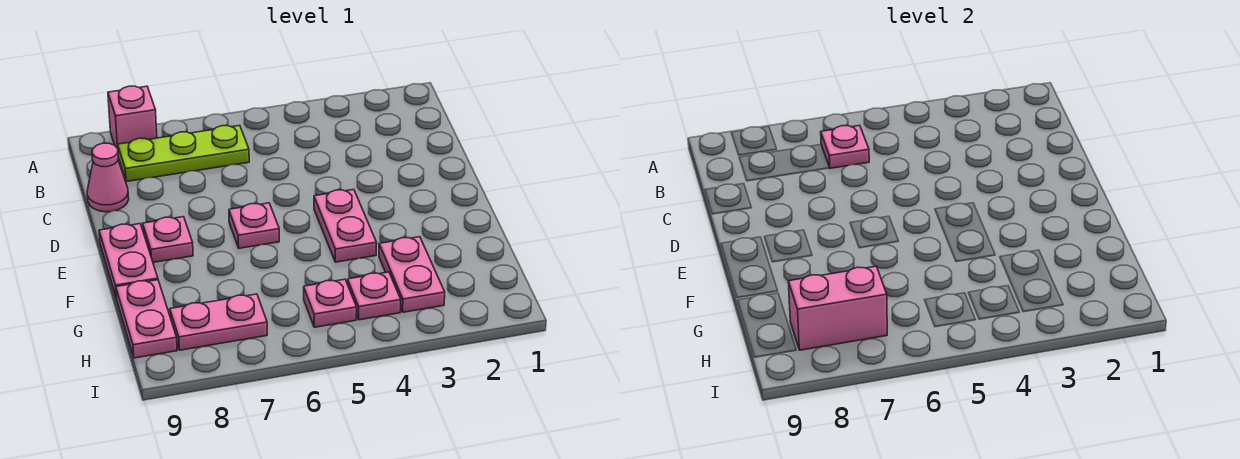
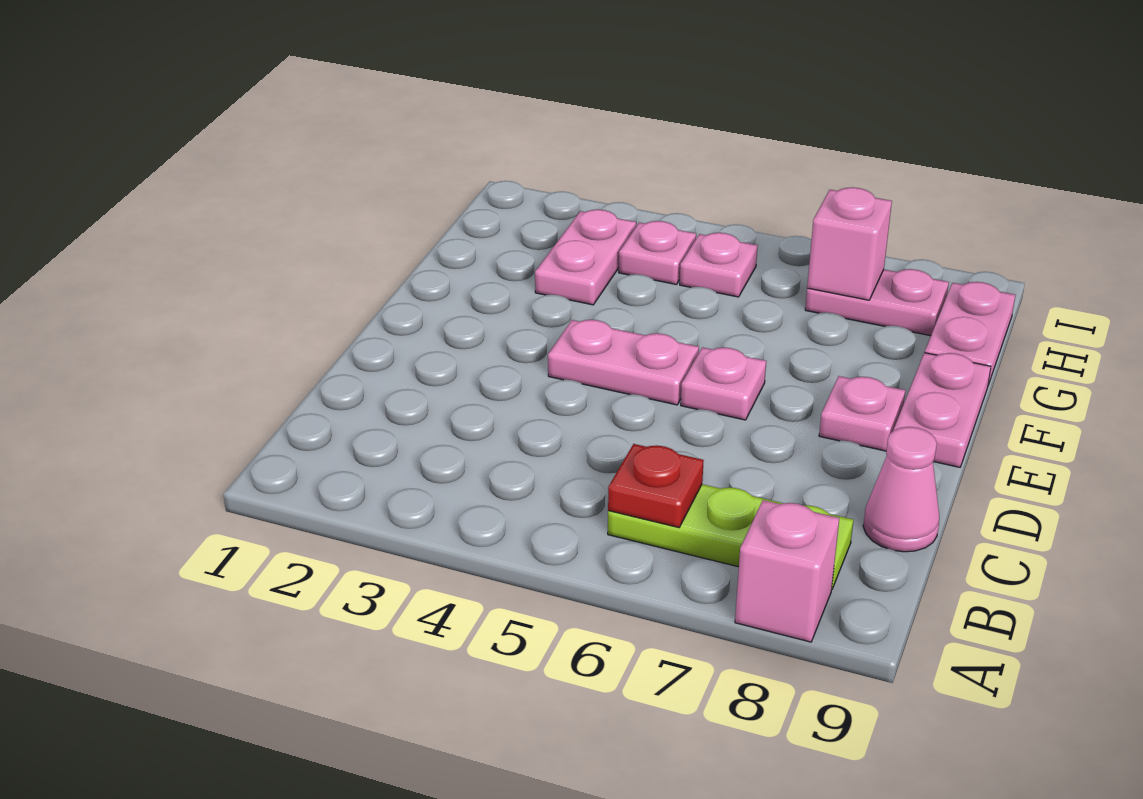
pink 1x1 plate [821,125,869,168] -> red 1x1 plate [608,444,704,528]
pink 1x2 plate [314,189,377,262] -> pink 1x2 plate turned to [548,320,699,405]
pink 1x2 brick [788,266,887,350] -> pink 1x1 brick [807,187,892,300]

